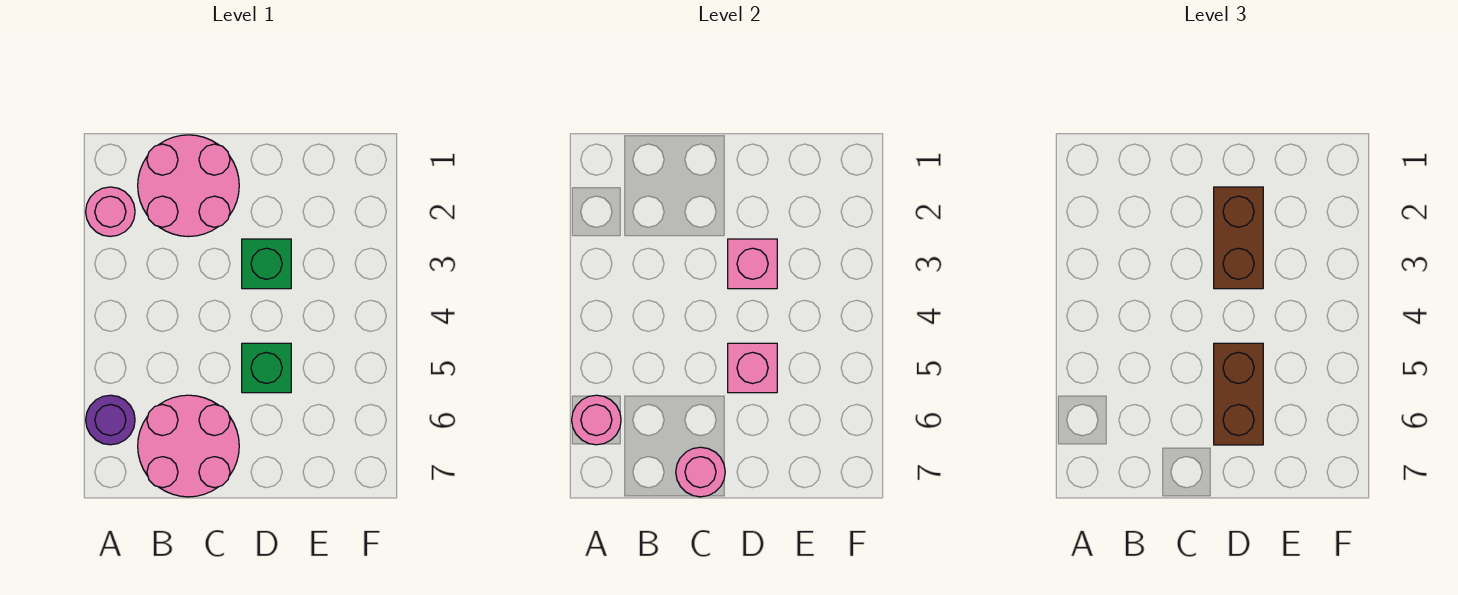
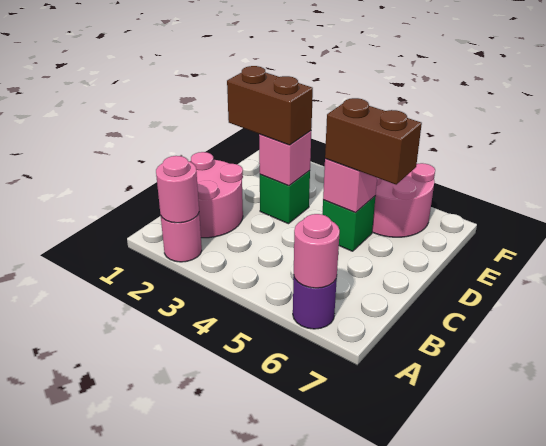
pink 2x2 round brick [138,395,239,497] -> pink 2x2 round brick moved to [372,163,435,237]
pink 1x1 round brick [676,447,725,497] -> pink 1x1 round brick moved to [156,156,199,223]

